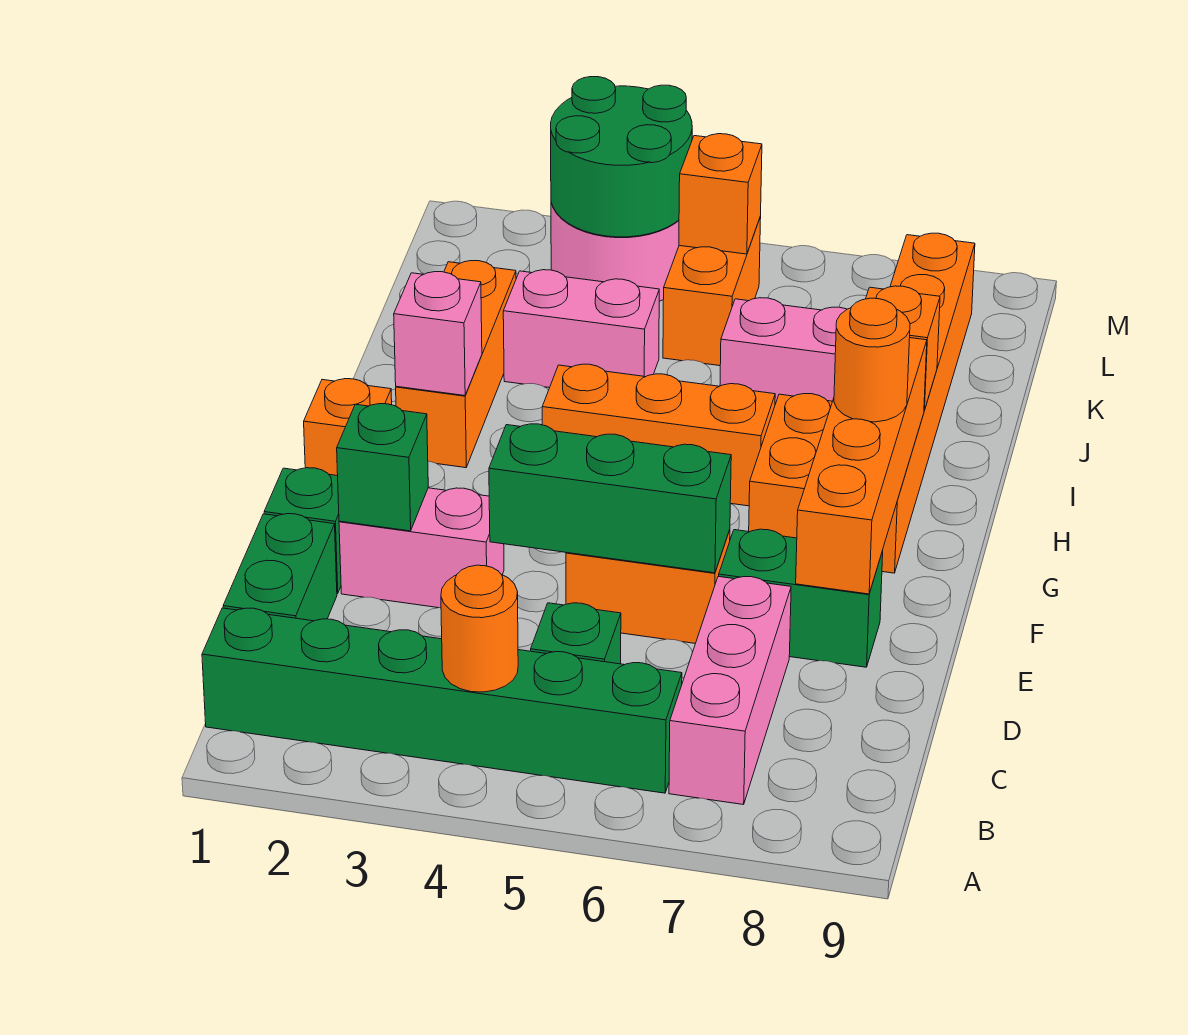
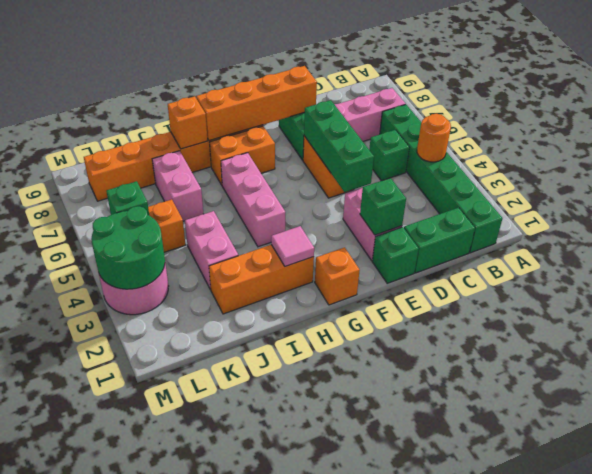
orange 1x1 round brick [834,298,910,422] -> none
pink 1x1 brick [394,272,482,396] -> pink 1x1 tile [271,226,314,266]
orange 1x3 brick [542,364,775,506] -> pink 1x3 brick [221,153,286,247]
orange 1x1 brick [679,134,762,254] -> green 1x1 brick [106,181,149,215]

